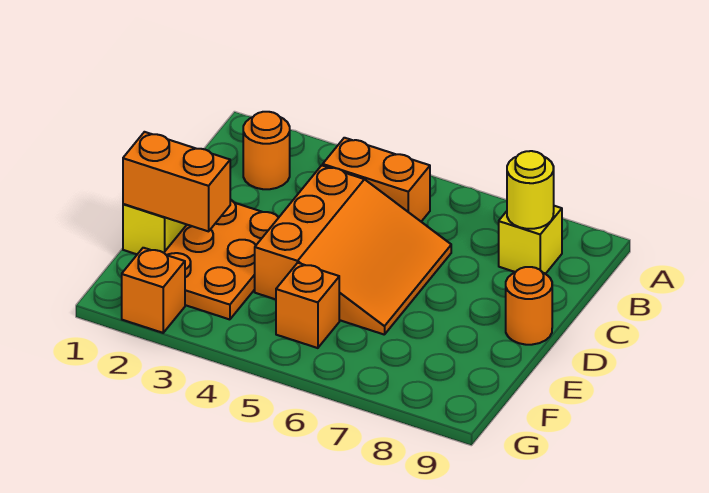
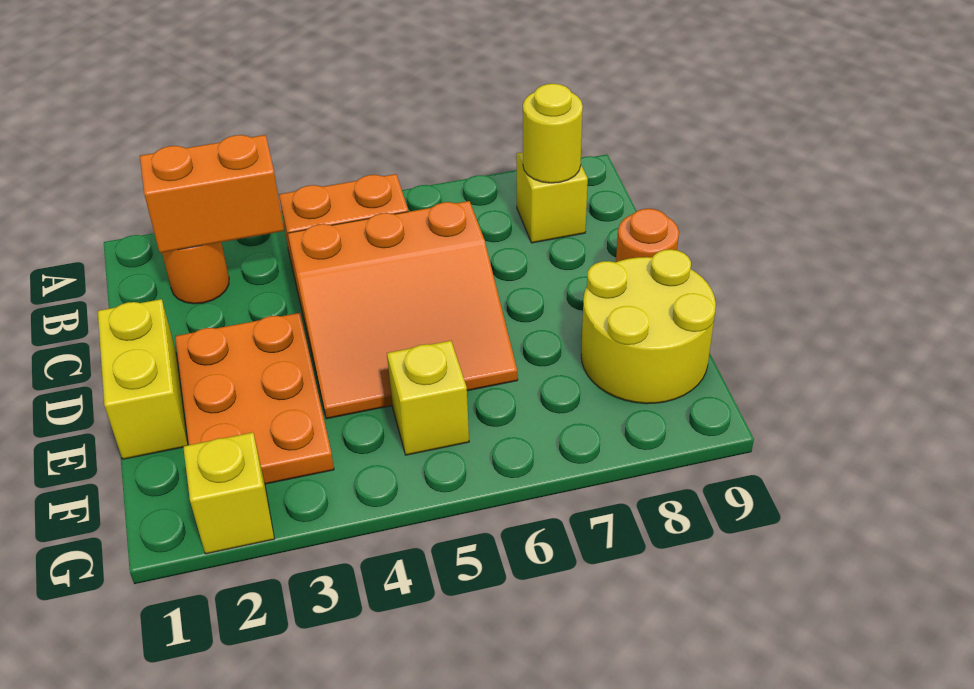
orange 3x3 slope [255,165,451,335] -> orange 3x3 slope turned to [288,201,518,419]
orange 1x2 brick [123,132,230,231] -> orange 1x2 brick moved to [140,135,284,253]
none -> yellow 2x2 round brick [581,249,716,404]
orange 1x1 brick [276,263,339,348] -> yellow 1x1 brick [387,341,469,455]
orange 1x1 brick [122,248,185,333] -> yellow 1x1 brick [183,432,274,554]

